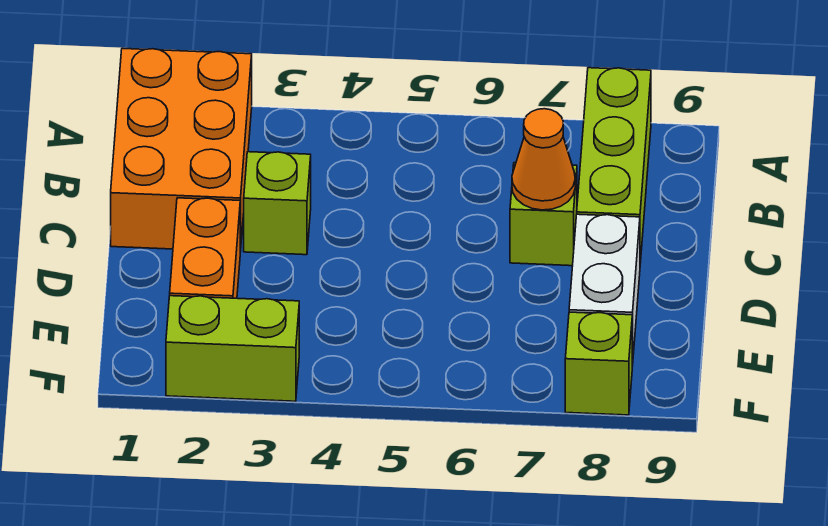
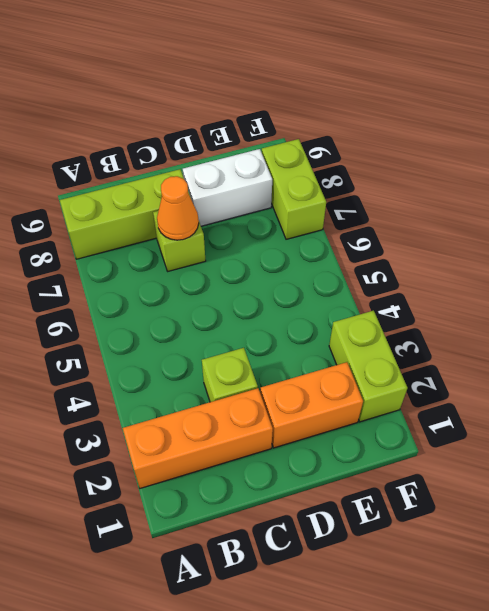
orange 2x3 brick [111,48,252,252] -> orange 1x3 brick [123,388,273,488]
lime 1x1 brick [565,312,632,415] -> lime 1x2 brick [262,139,326,239]

